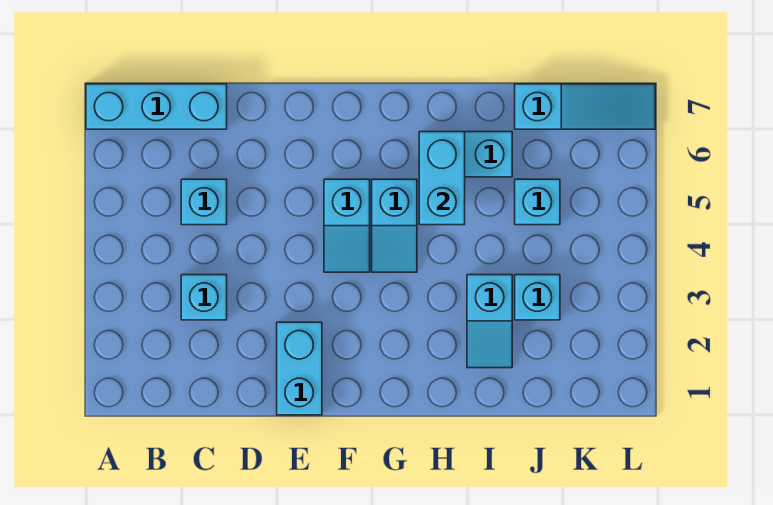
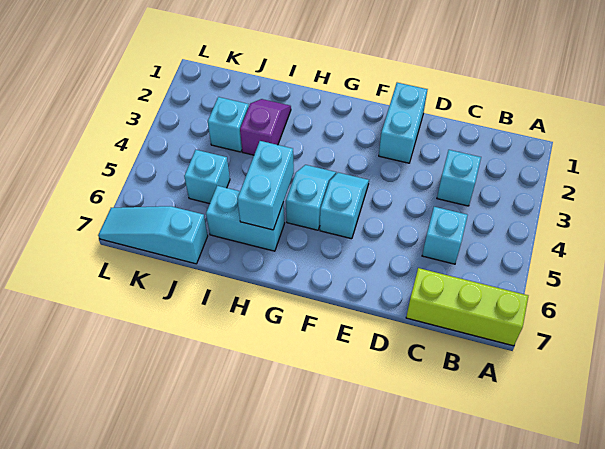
cyan 1x3 brick [86,84,227,129] -> lime 1x3 brick [406,268,528,346]
cyan 1x2 slope [467,275,512,368] -> purple 1x2 slope [240,99,291,155]

